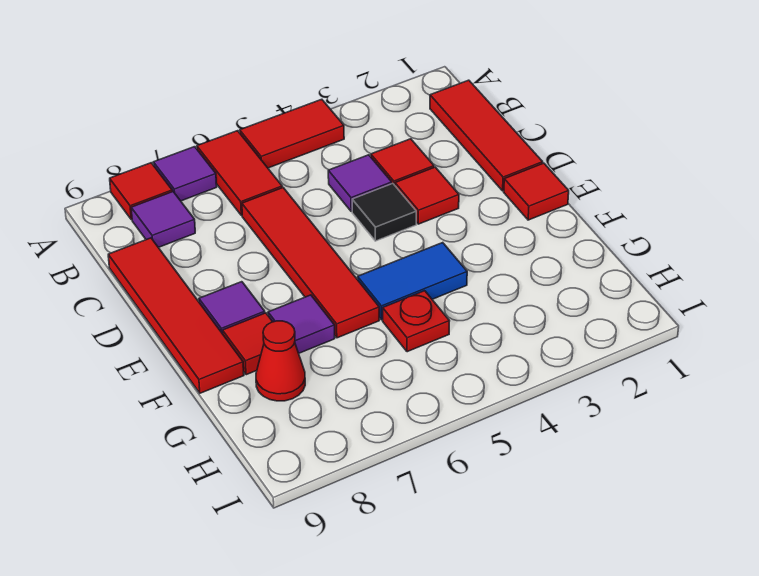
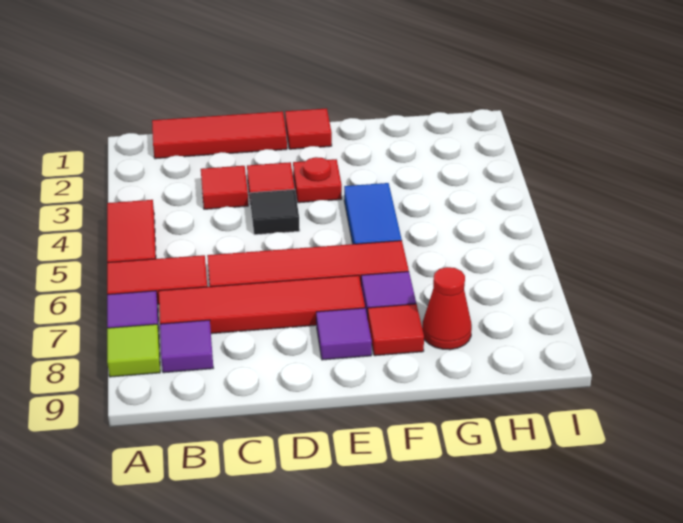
red 1x1 tile [110,163,172,220] -> lime 1x1 tile [107,324,160,377]
purple 1x1 tile [328,155,392,211] -> none
red 1x4 tile [108,238,244,393] -> red 1x4 tile moved to [159,275,365,334]
red 1x1 plate [383,291,449,352] -> red 1x1 plate moved to [293,157,342,203]

